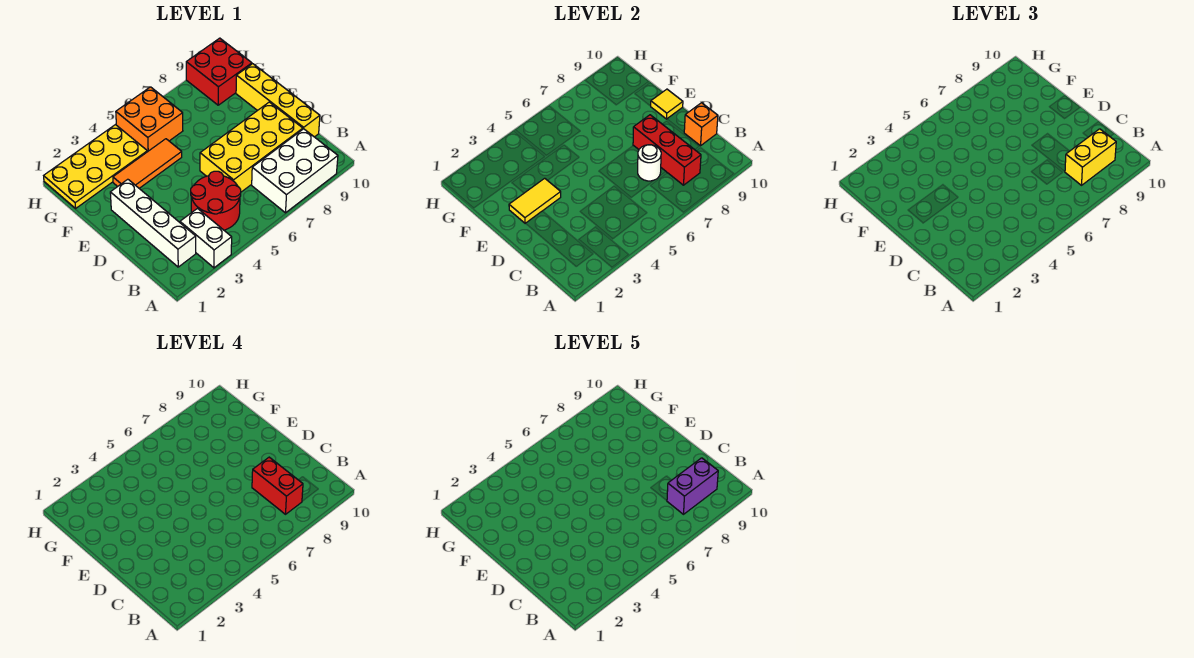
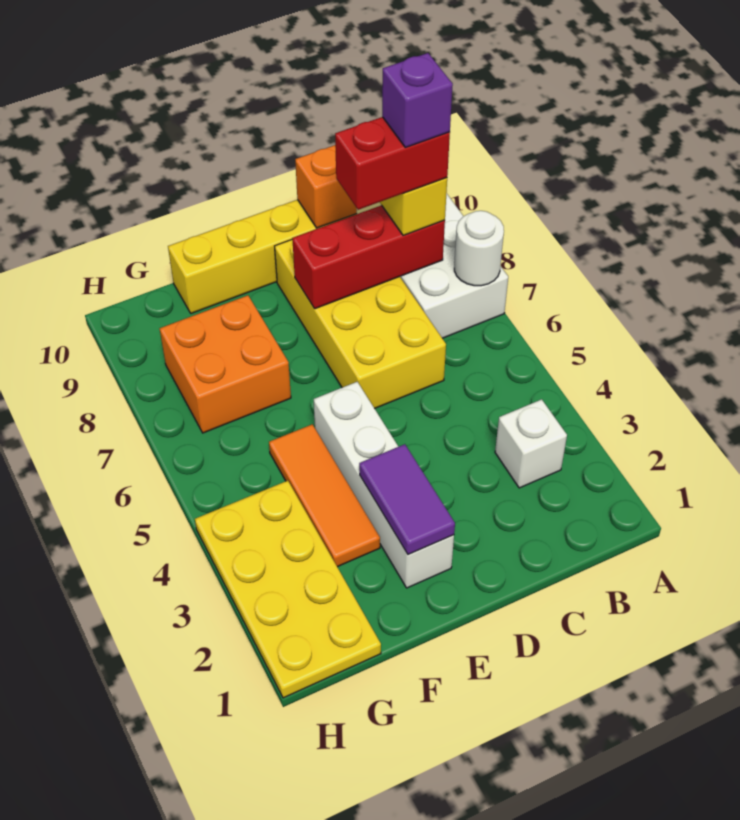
white 1x2 brick [180,209,232,268] -> white 1x1 brick [495,399,567,488]
white 1x4 brick [110,179,196,267] -> white 1x4 brick turned to [314,382,454,588]
red 2x2 round brick [191,171,241,230] -> none
purple 1x2 brick [667,458,718,514] -> purple 1x1 brick [382,53,453,147]
white 1x1 round brick [638,145,661,181] -> white 1x1 round brick moved to [454,211,504,286]
yellow 1x2 tile [509,178,561,223] -> purple 1x2 tile [359,444,455,555]
yellow 1x1 tile [651,89,683,119] -> none
orange 2x2 brick [116,87,183,152] -> orange 2x2 brick moved to [160,295,291,433]
red 2x2 brick [186,38,252,105] -> none

